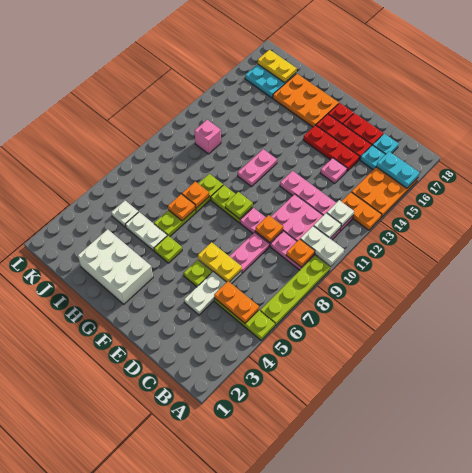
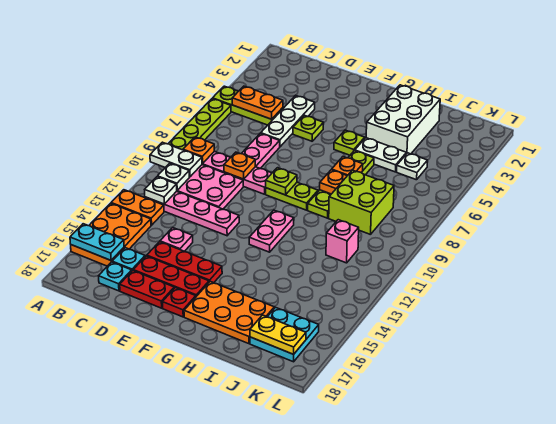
yellow 1x2 plate [198,242,242,282] -> none
white 2x3 brick [78,229,153,304] -> white 2x3 brick turned to [366,85,440,154]
none -> lime 2x2 brick [329,170,394,235]

